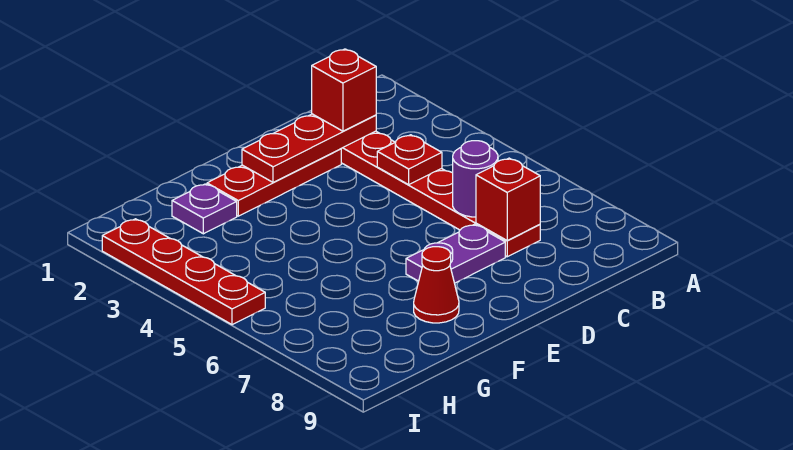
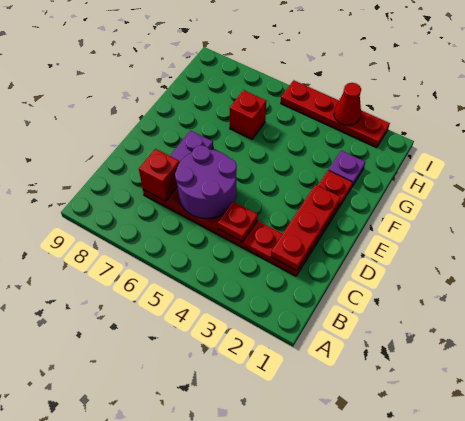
red 1x1 brick [312,49,376,131] -> red 1x1 brick moved to [230,90,267,139]
purple 1x1 round brick [453,141,498,217] -> purple 2x2 round brick [175,145,237,219]
red 1x1 cone [414,247,459,323] -> red 1x1 cone moved to [334,83,361,125]

